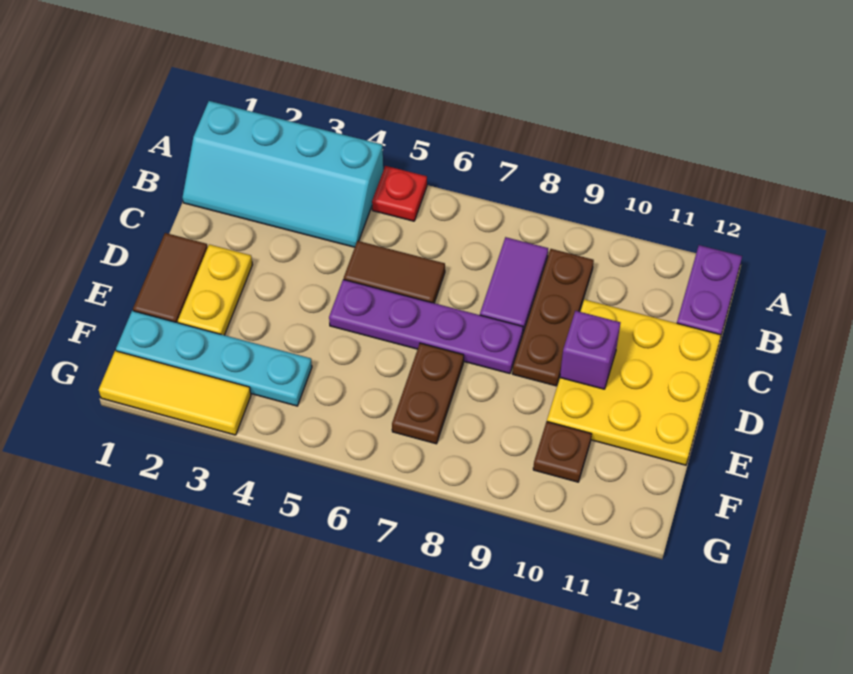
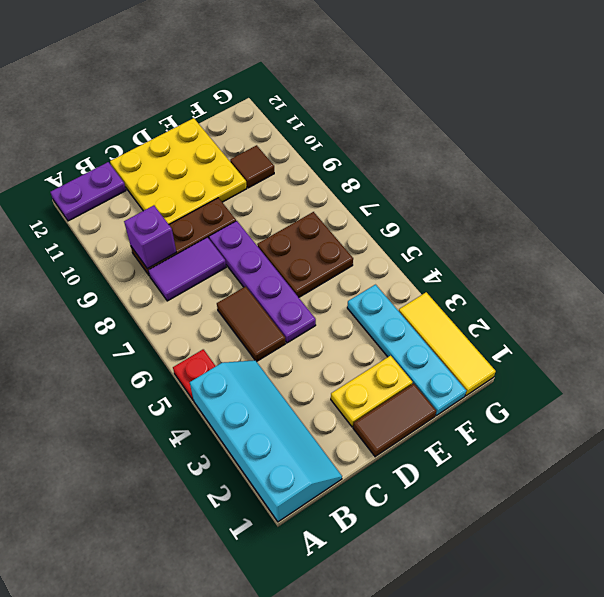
purple 1x1 brick [560,311,620,389] -> purple 1x1 brick moved to [124,205,176,269]
brown 1x2 plate [392,343,464,444] -> brown 2x2 plate [257,212,353,297]
brown 1x1 plate [533,422,591,482] -> brown 1x1 tile [230,145,274,188]

